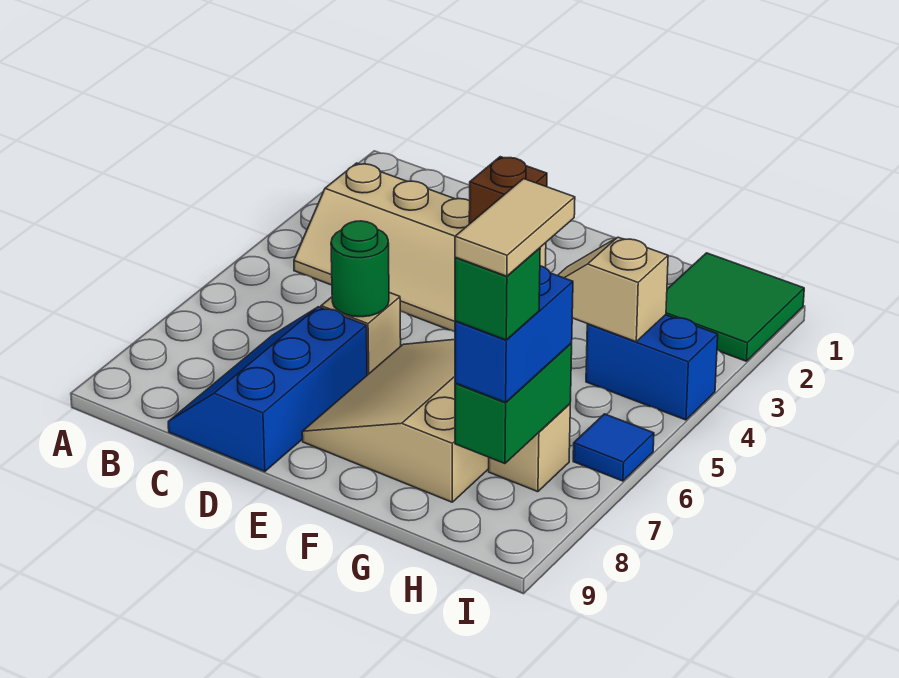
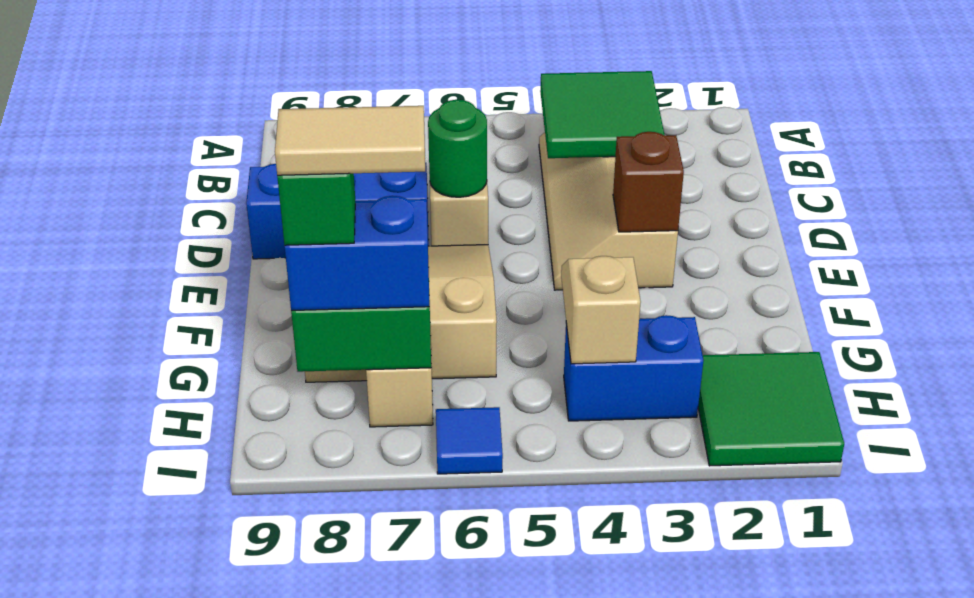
none -> green 2x2 tile [540,71,664,158]
blue 1x2 brick [586,315,718,420] -> blue 1x2 brick turned to [564,315,703,421]

